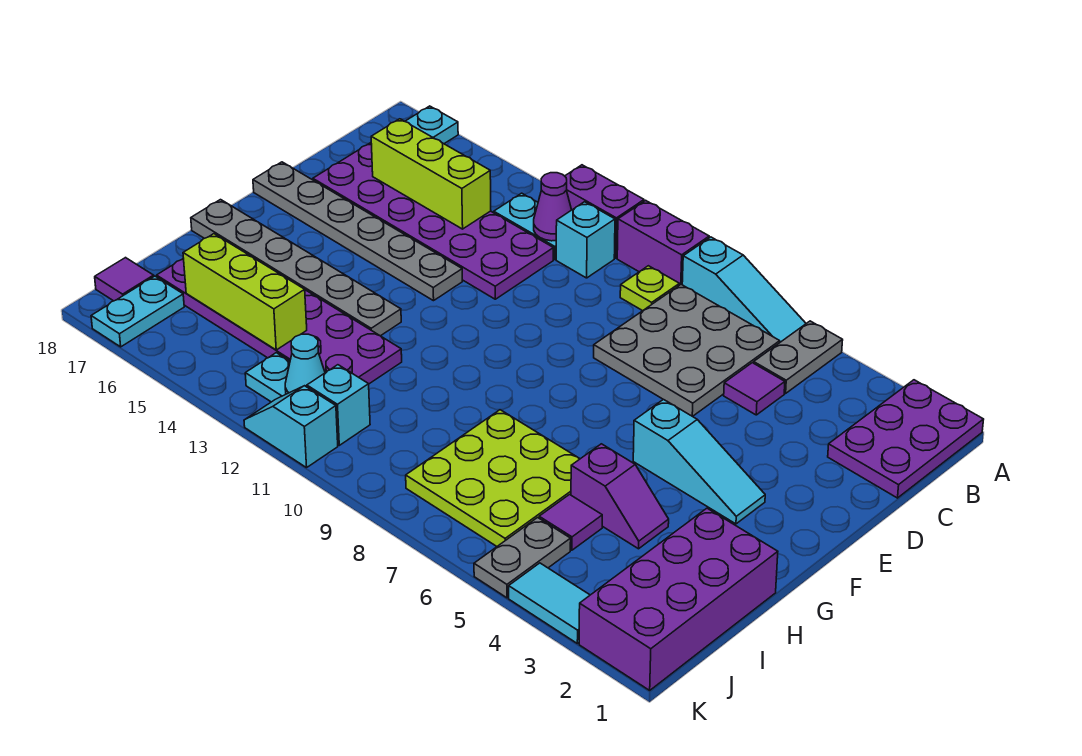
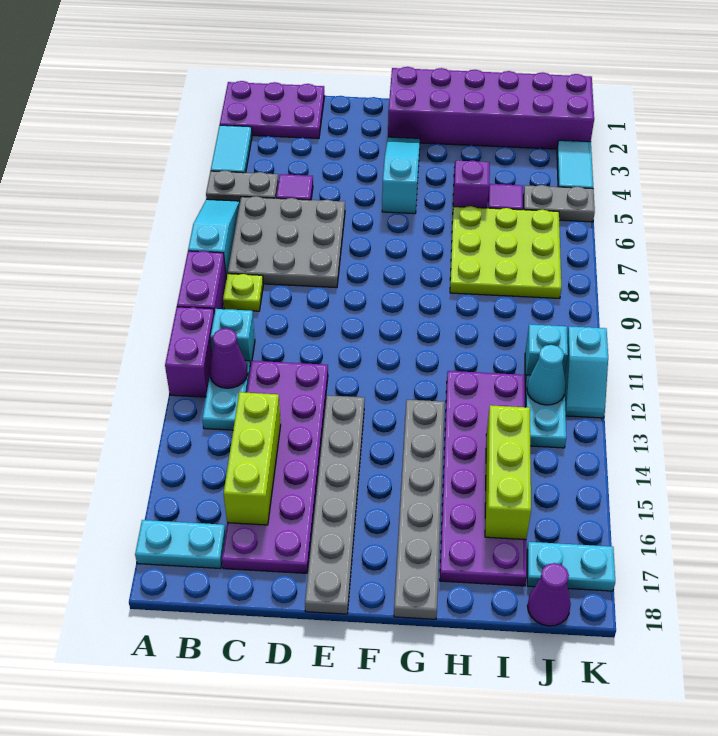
none -> cyan 1x2 tile [211,125,252,173]
purple 2x4 brick [579,508,778,690] -> purple 2x6 brick [388,67,594,149]
purple 1x1 tile [95,258,154,301] -> purple 1x1 cone [527,563,571,626]

